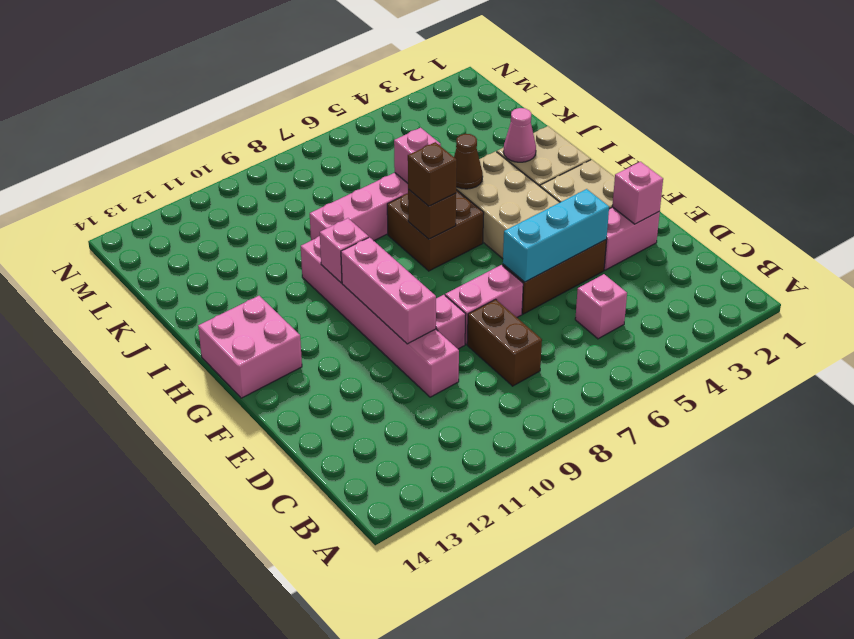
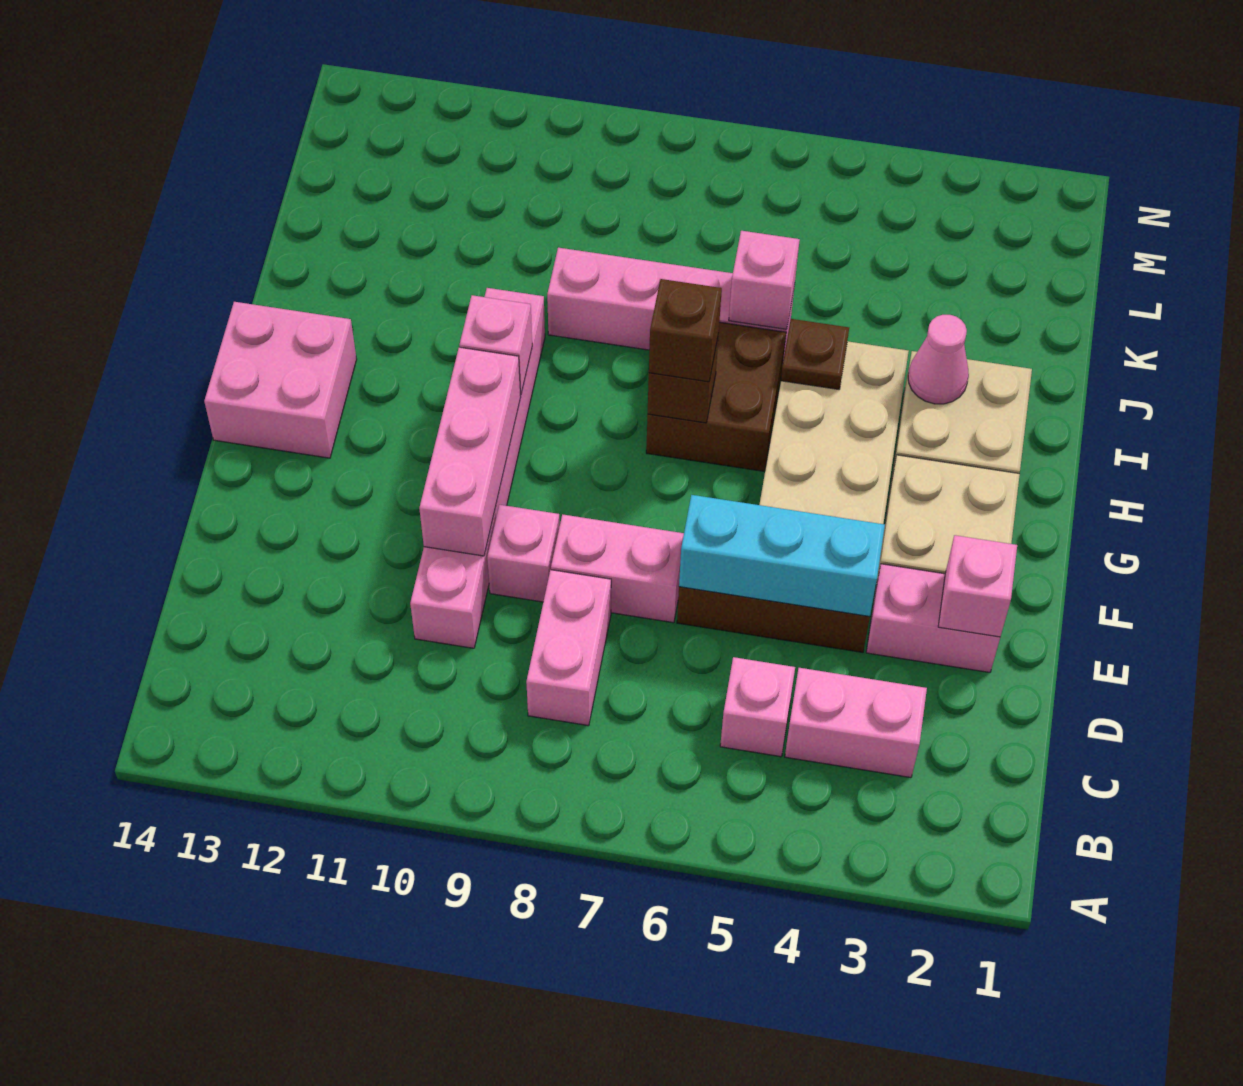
none -> pink 1x2 brick [785,668,927,778]
brown 1x2 brick [467,299,542,386] -> pink 1x2 brick [526,570,611,726]
brown 1x1 cone [454,134,483,189] -> brown 1x1 plate [781,319,849,389]

